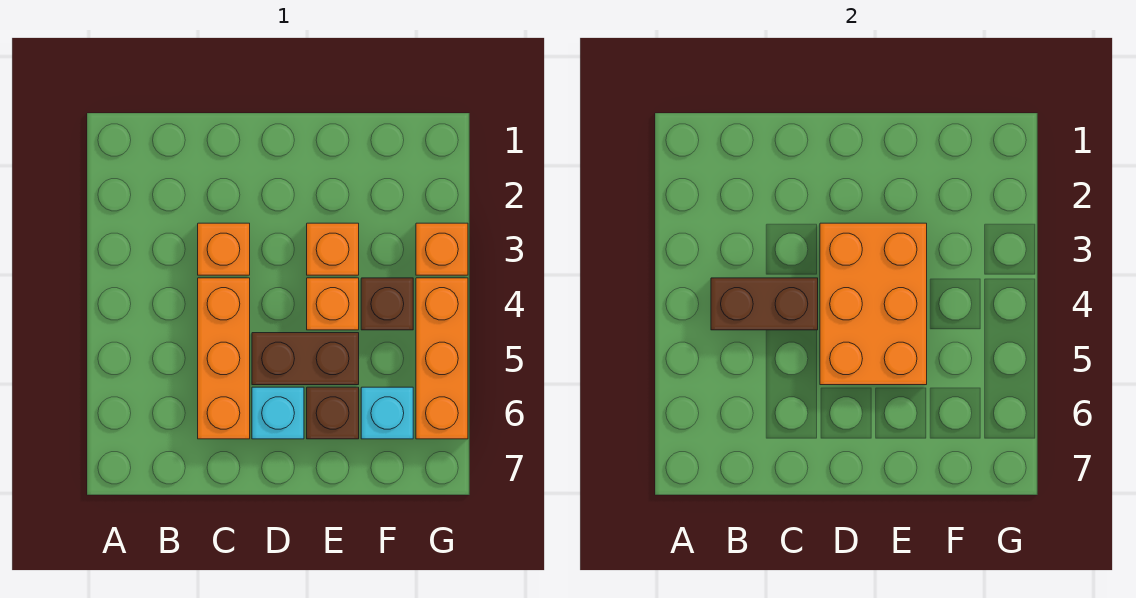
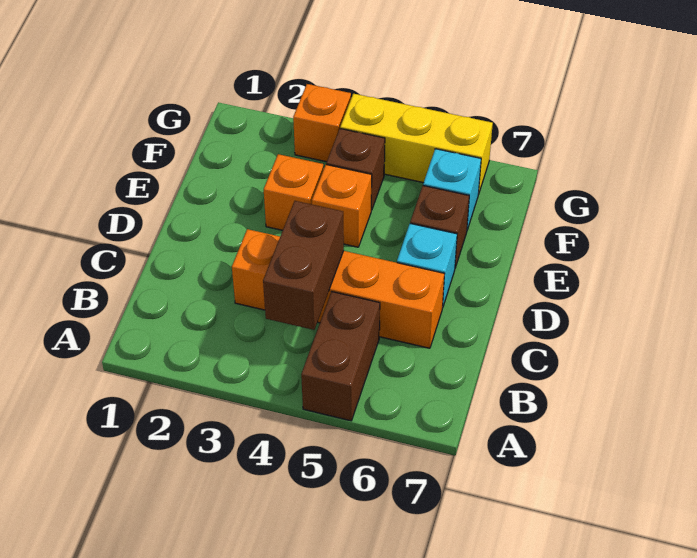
orange 2x3 brick [820,223,927,385] -> none
brown 1x2 brick [252,333,359,385] -> brown 1x2 brick moved to [301,292,380,421]
orange 1x3 brick [416,278,468,439] -> yellow 1x3 brick [340,94,493,194]

